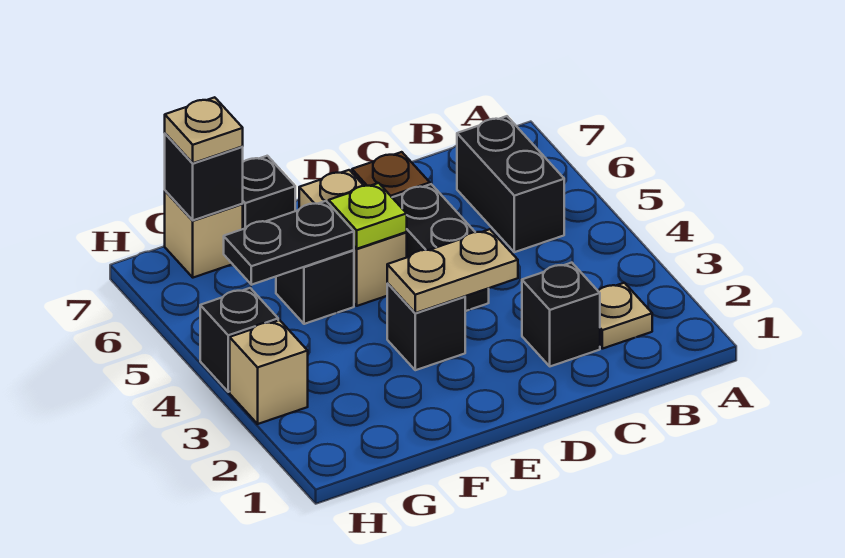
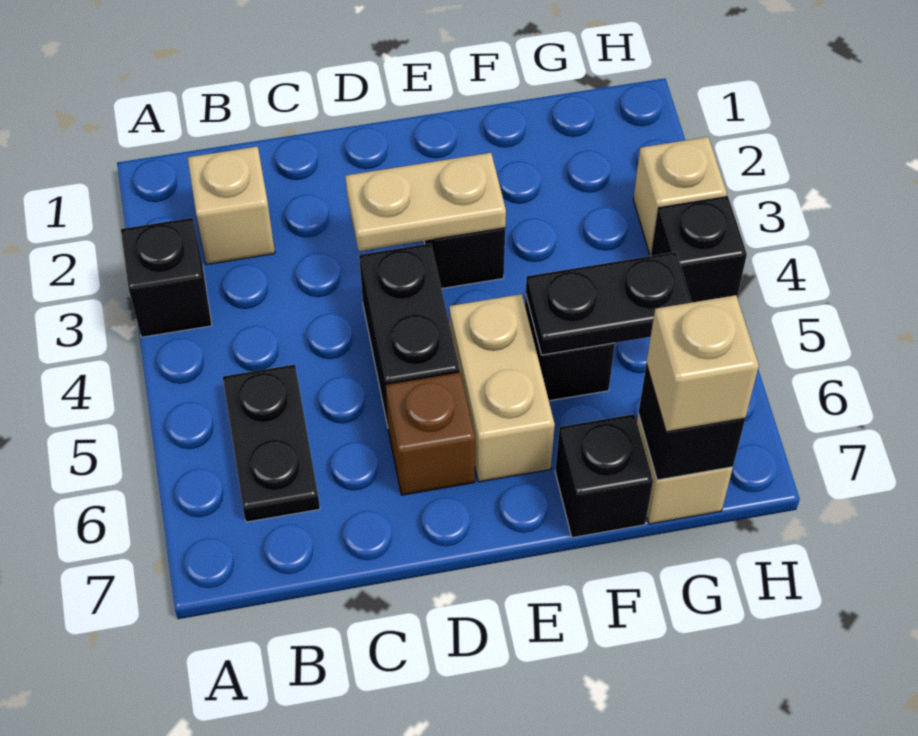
tan 1x1 plate [598,283,652,349] -> tan 1x1 brick [188,146,275,265]
black 1x2 brick [457,116,564,252] -> black 1x2 plate [223,365,320,522]
black 1x1 brick [522,263,600,366] -> black 1x1 brick moved to [121,218,212,337]
lime 1x1 plate [329,183,407,249] -> none
tan 1x1 plate [165,97,243,163] -> tan 1x1 brick [646,295,759,432]

